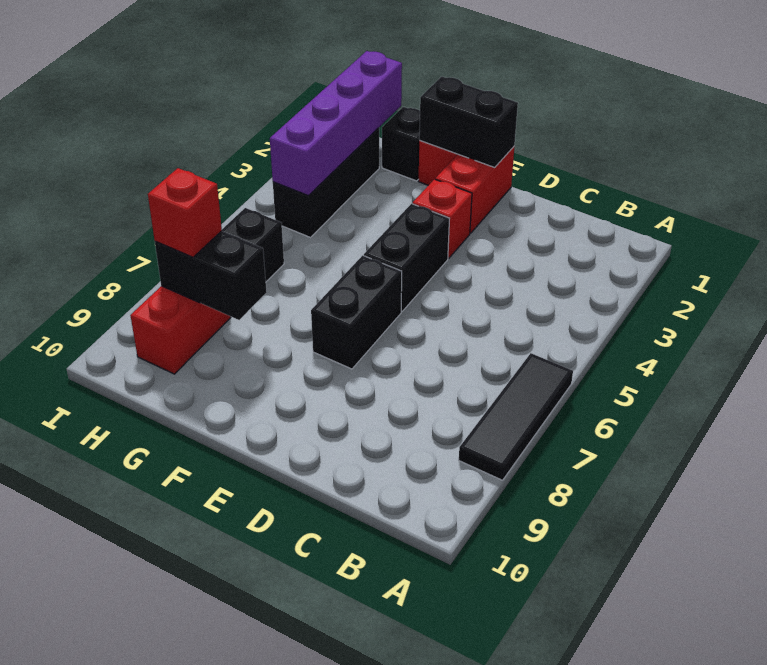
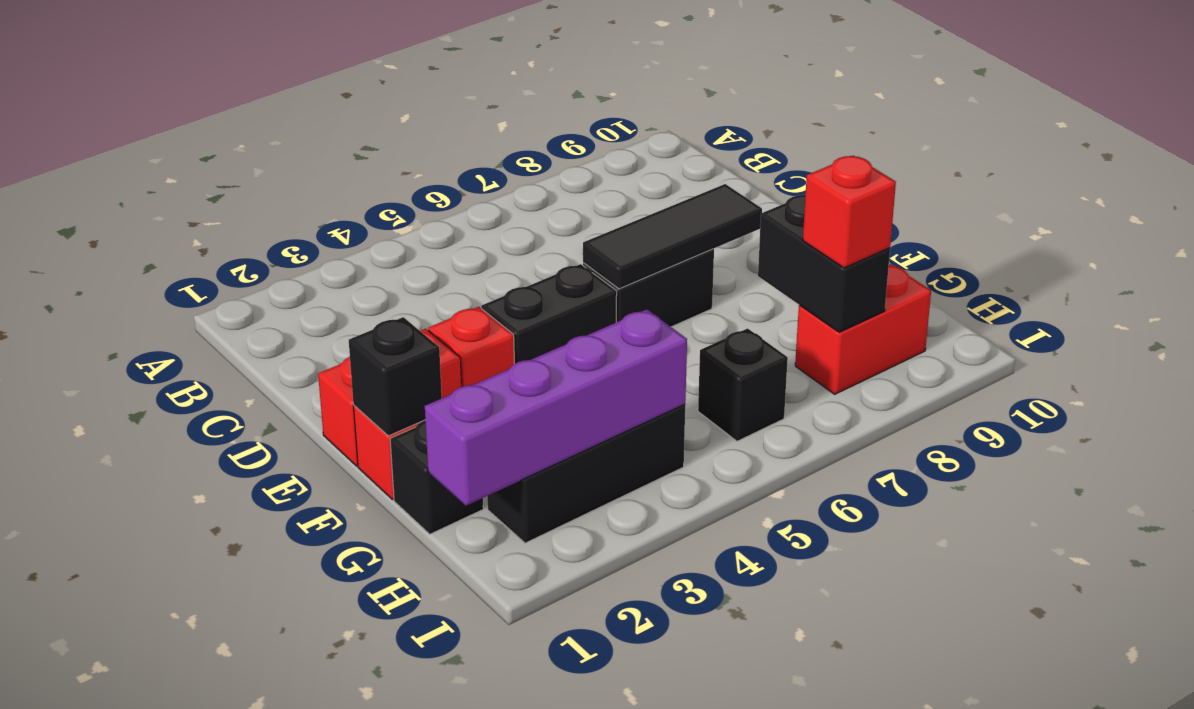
black 1x3 tile [459,353,573,480] -> black 1x3 tile moved to [583,184,762,289]
black 1x2 brick [419,76,518,167] -> black 1x1 brick [349,317,442,436]

